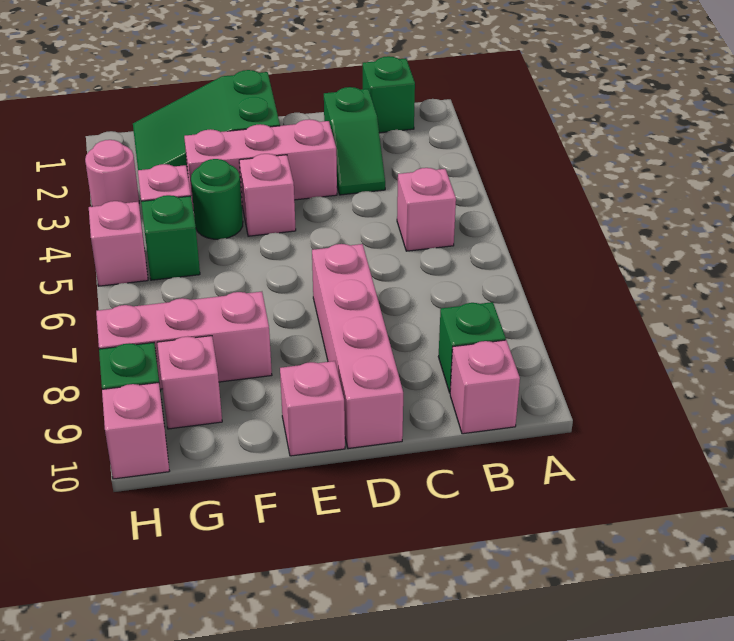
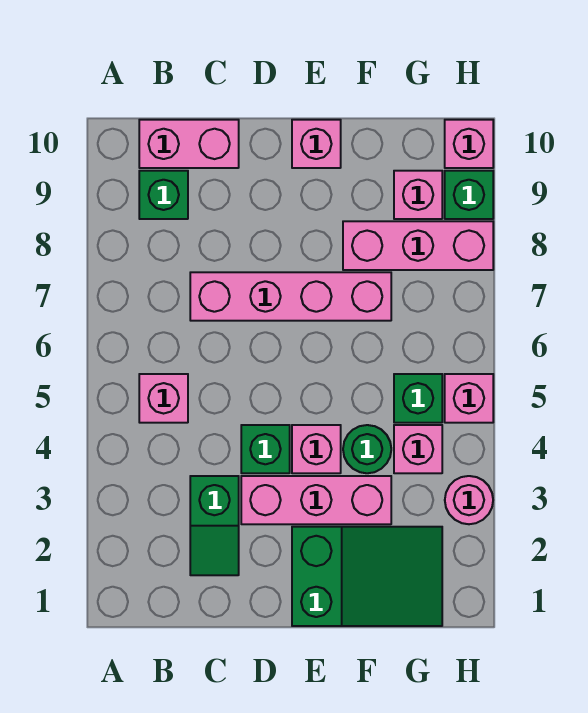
green 1x1 brick [363,56,415,133] -> green 1x1 brick moved to [241,425,290,473]
pink 1x1 brick [450,340,520,434] -> pink 1x2 brick [139,120,239,168]
green 1x2 slope [324,87,385,195] -> green 1x2 slope turned to [190,476,239,575]
pink 1x4 brick [312,244,403,449] -> pink 1x4 brick turned to [190,272,391,321]

